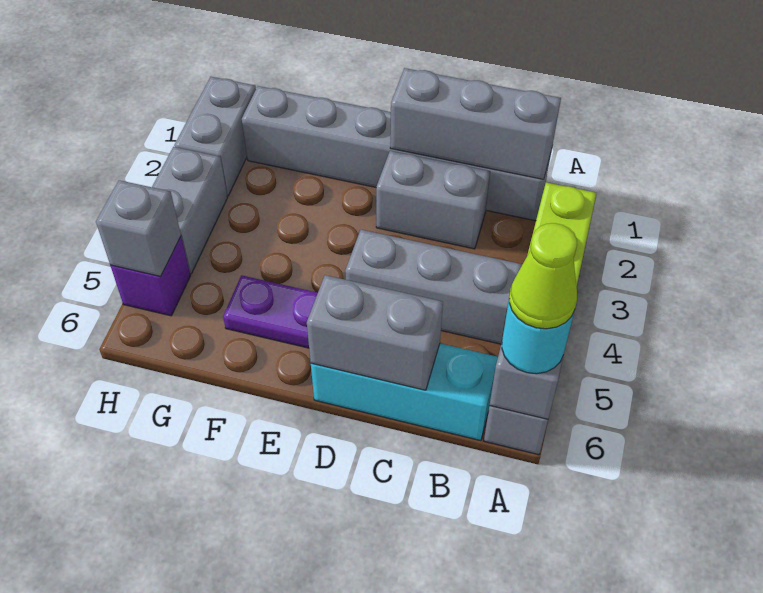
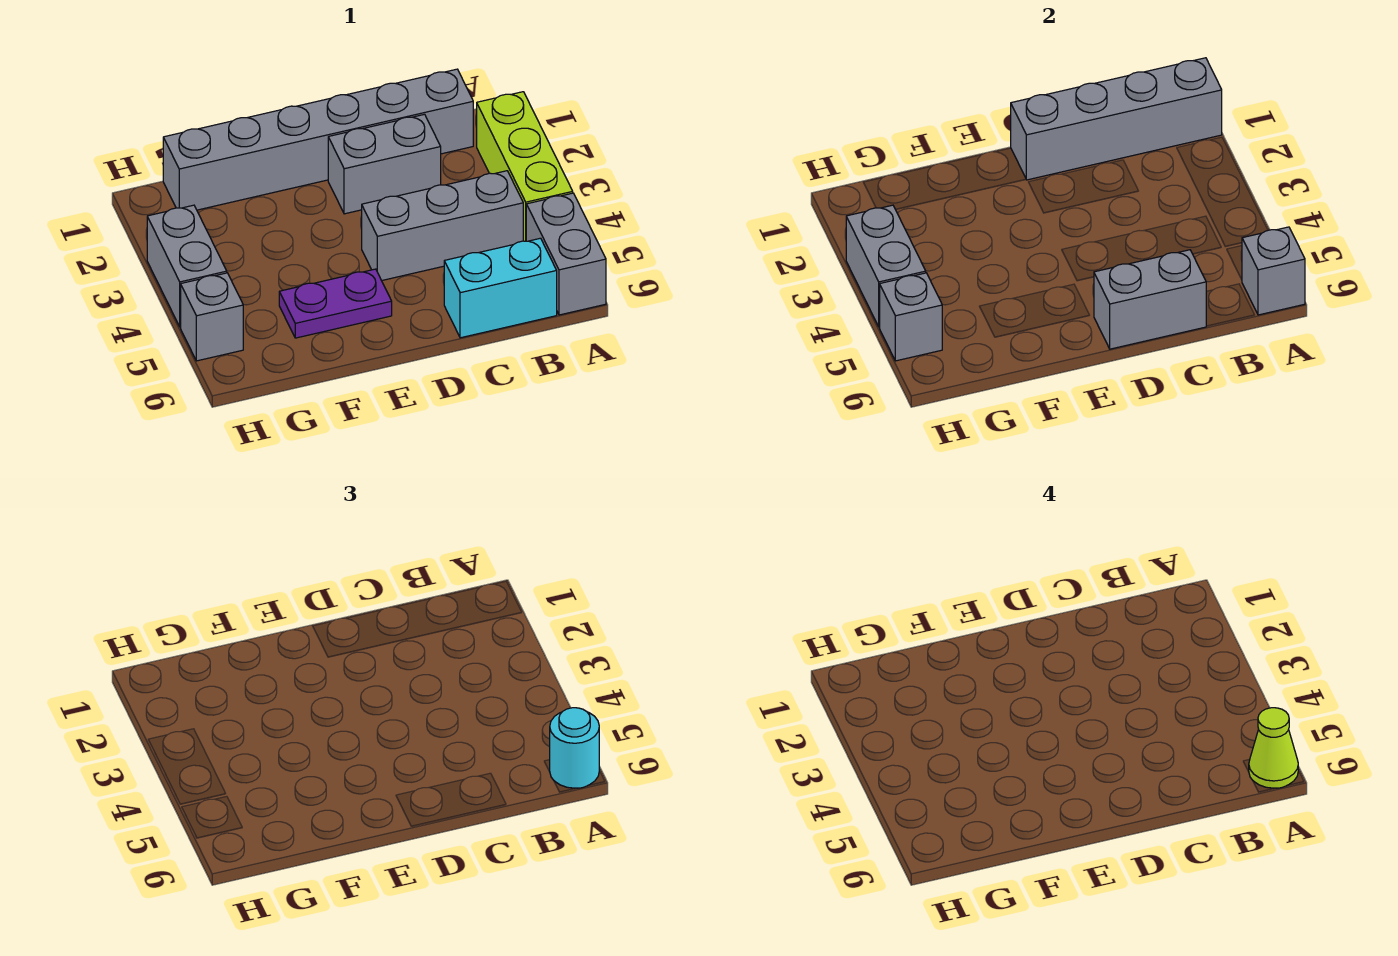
grey 1x3 brick [390,68,561,179] -> grey 1x4 brick [1011,58,1222,180]
cyan 1x3 brick [311,344,498,441] -> cyan 1x2 brick [444,238,557,338]
grey 1x2 brick [174,77,256,196] -> grey 1x2 brick moved to [846,205,926,327]
purple 1x1 brick [110,237,191,316] -> grey 1x1 brick [181,273,243,361]

